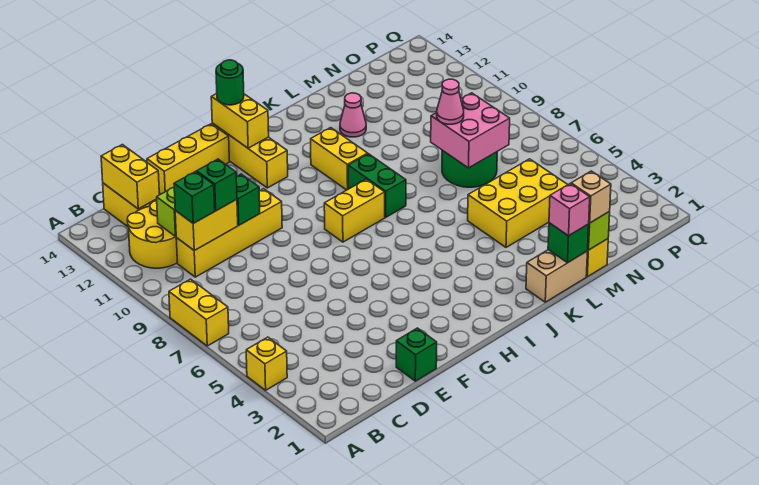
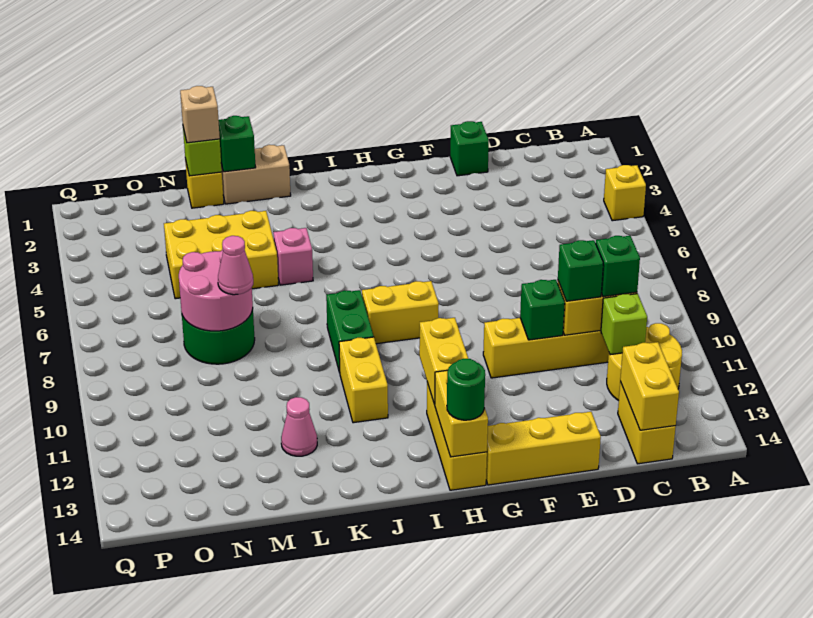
yellow 1x2 brick [169,279,229,346] -> yellow 1x2 brick moved to [419,318,468,405]
pink 1x1 brick [549,184,590,236] -> pink 1x1 brick moved to [273,228,313,285]
pink 2x2 brick [431,93,510,168] -> pink 2x2 round brick [179,250,253,331]

